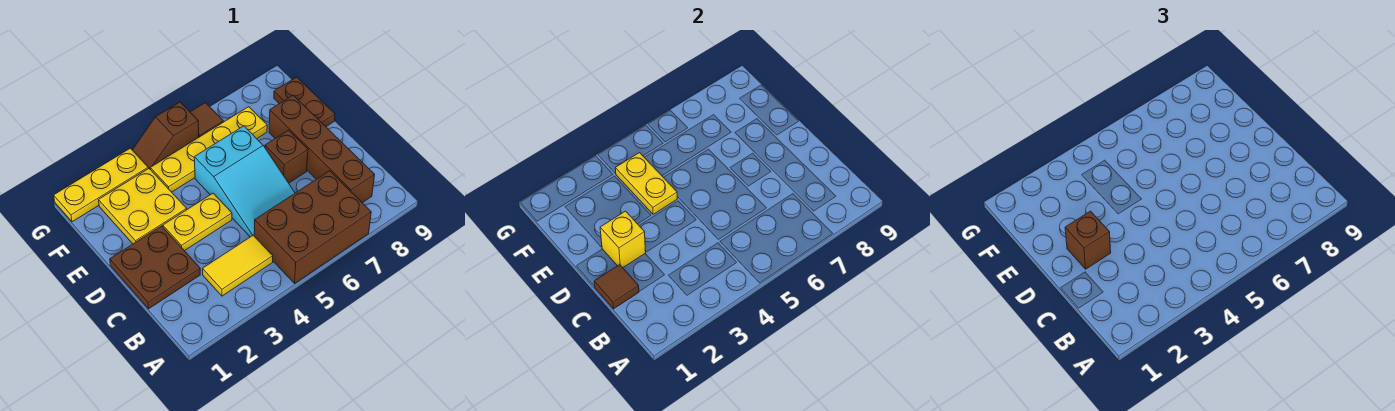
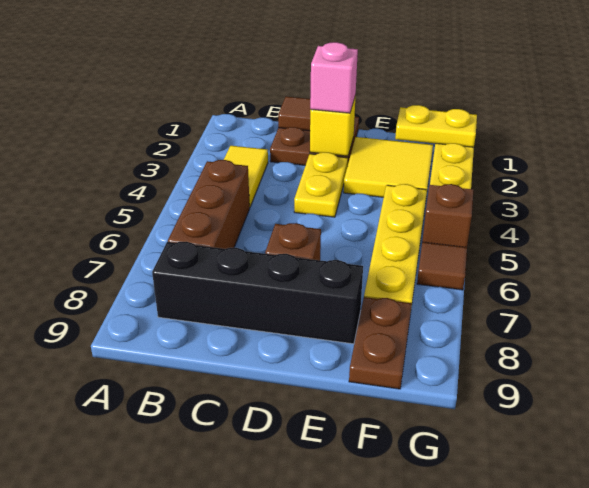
brown 2x3 brick [254,171,371,283] -> brown 1x3 brick [168,160,250,249]
brown 1x4 brick [269,95,375,203] -> black 1x4 brick [152,242,363,344]
cyan 2x3 slope [194,126,295,237] -> none
brown 1x1 brick [1065,211,1111,269] -> pink 1x1 brick [310,42,358,113]
yellow 2x2 plate [99,168,187,244] -> yellow 2x2 tile [344,137,433,197]
yellow 1x2 plate [615,153,677,214] -> yellow 1x2 plate moved to [395,105,477,147]
brown 1x2 plate [274,77,335,126] -> brown 1x2 plate turned to [349,297,412,389]

